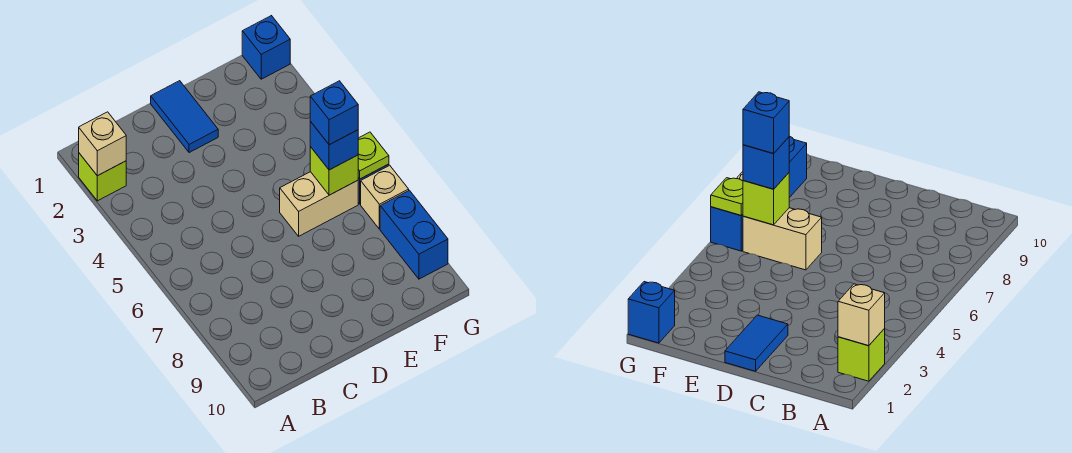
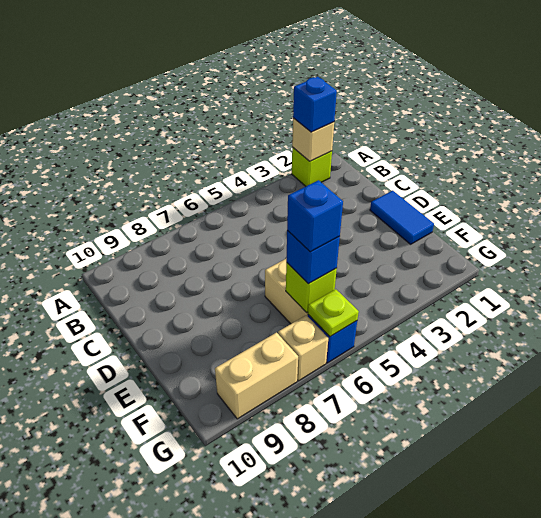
blue 1x2 tile [151,81,218,153] -> blue 1x2 tile turned to [370,191,434,244]
blue 1x1 brick [242,16,290,79] -> blue 1x1 brick moved to [293,77,337,132]
blue 1x2 brick [380,190,448,279] -> tan 1x2 brick [215,333,298,419]

